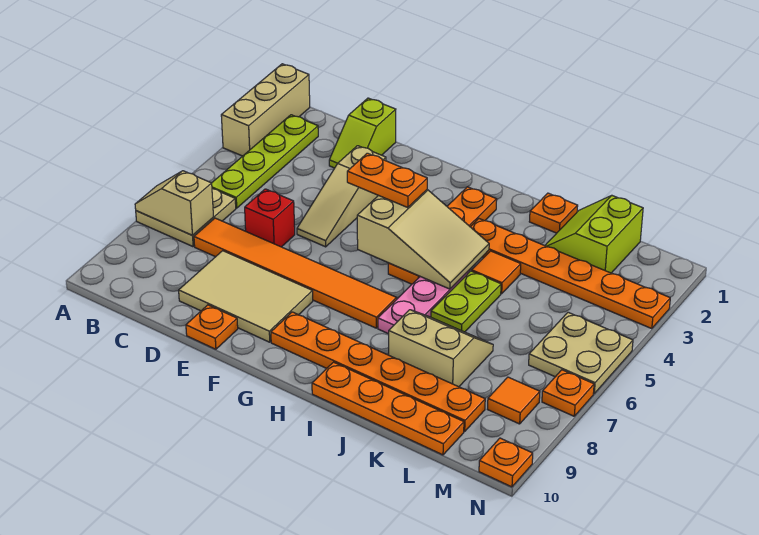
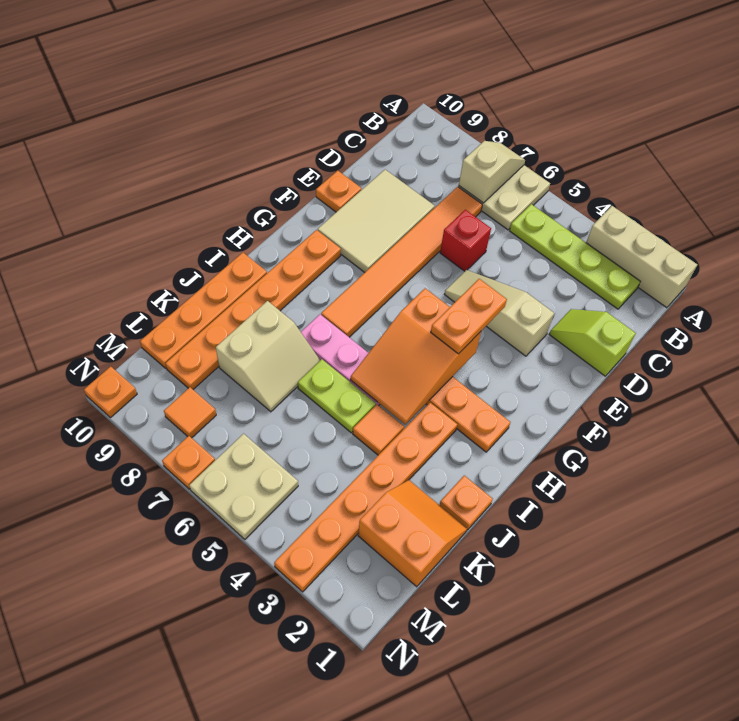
tan 2x3 slope [357,190,489,289] -> orange 2x3 slope [350,288,481,424]
lime 2x2 slope [545,196,643,273] -> orange 2x2 slope [358,480,467,587]

